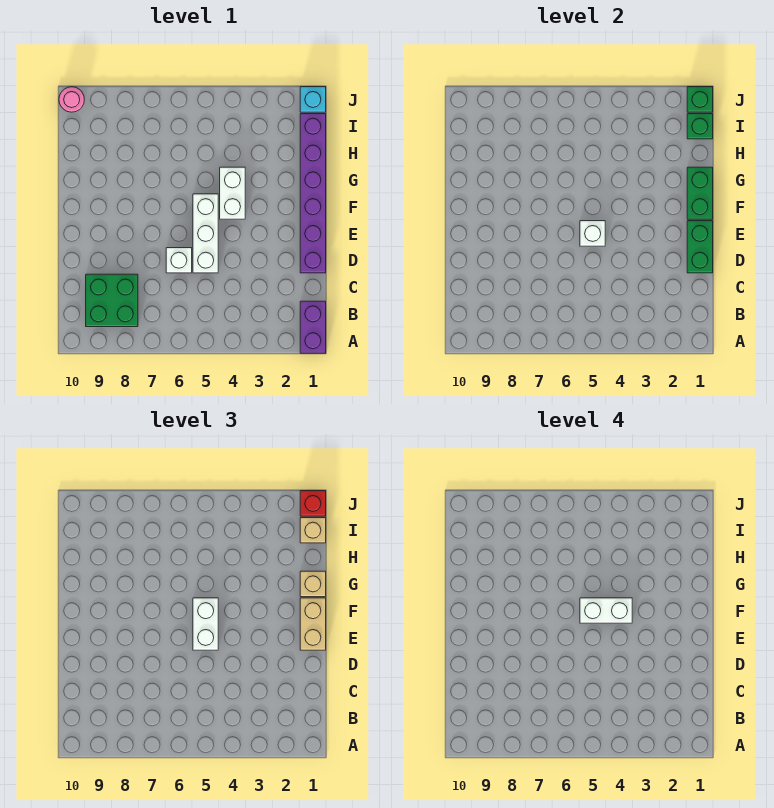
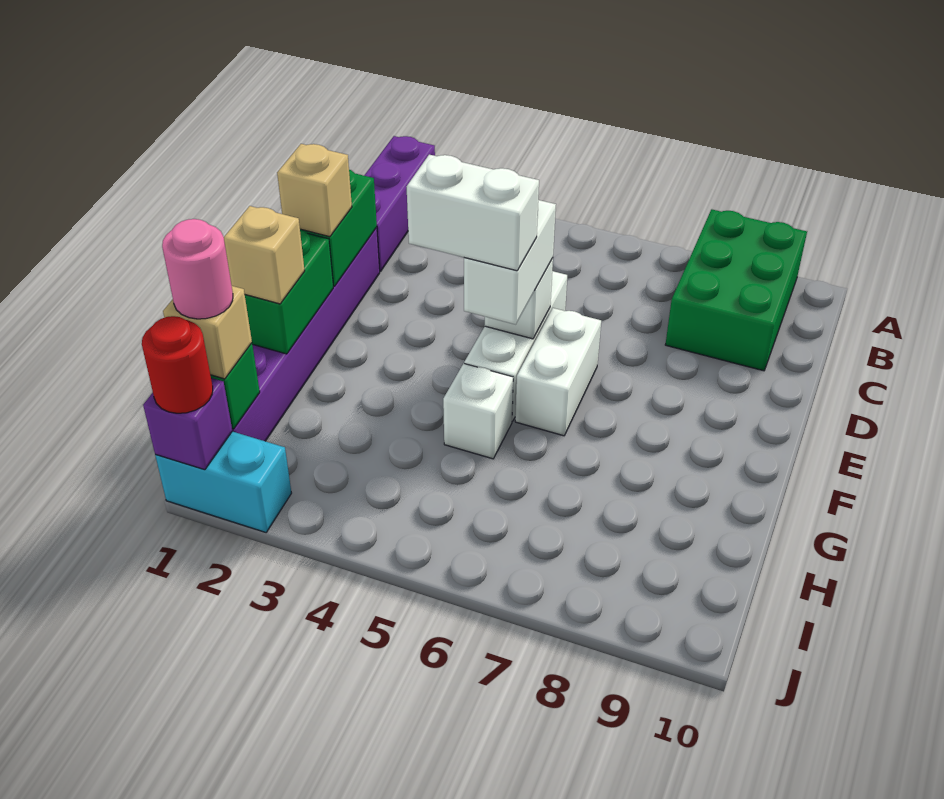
purple 1x2 brick [300,301,326,353] -> purple 1x3 brick [364,136,435,271]
green 2x2 brick [86,274,138,327] -> green 2x3 brick [665,209,807,371]
white 1x1 brick [166,248,192,273] -> white 1x1 brick moved to [443,363,513,459]
tan 1x2 brick [300,598,326,650] -> tan 1x1 brick [277,144,352,237]
white 1x2 brick [220,167,245,219] -> white 1x2 brick moved to [515,308,601,436]
cyan 1x1 brick [300,87,326,112] -> cyan 1x2 brick [155,431,291,532]
green 1x1 brick [687,87,713,112] -> purple 1x1 brick [143,378,232,470]
red 1x1 brick [300,491,326,516] -> red 1x1 round brick [142,316,213,413]
pink 1x1 round brick [59,87,84,112] -> pink 1x1 round brick moved to [162,219,233,319]

